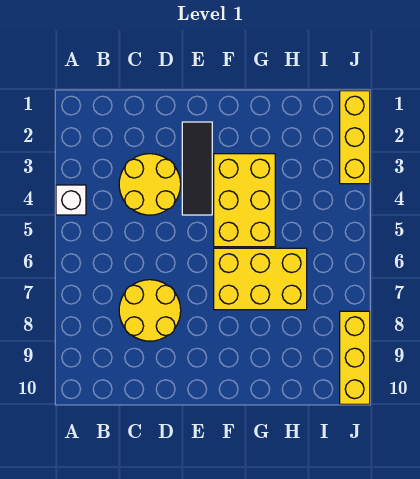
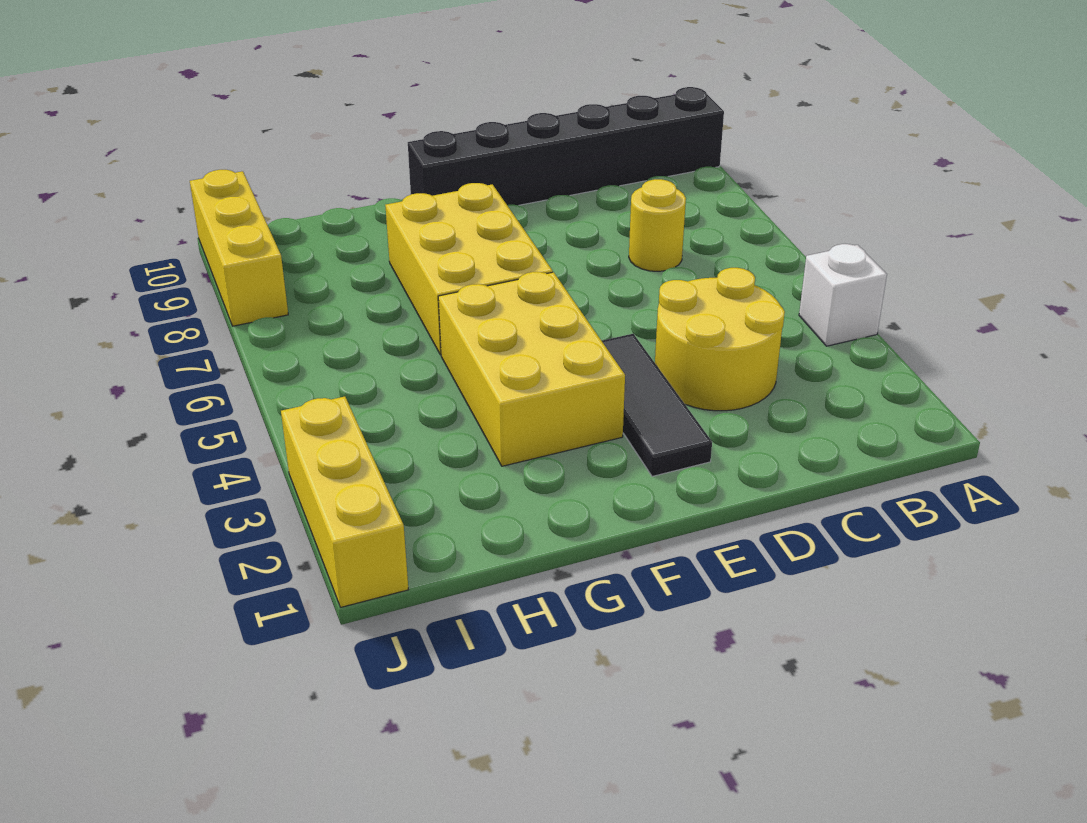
none -> black 1x6 brick [408,87,724,205]
yellow 2x2 round brick [119,280,181,341] -> yellow 1x1 round brick [629,179,686,271]
yellow 2x3 brick [214,248,307,310] -> yellow 2x3 brick turned to [385,183,553,355]

